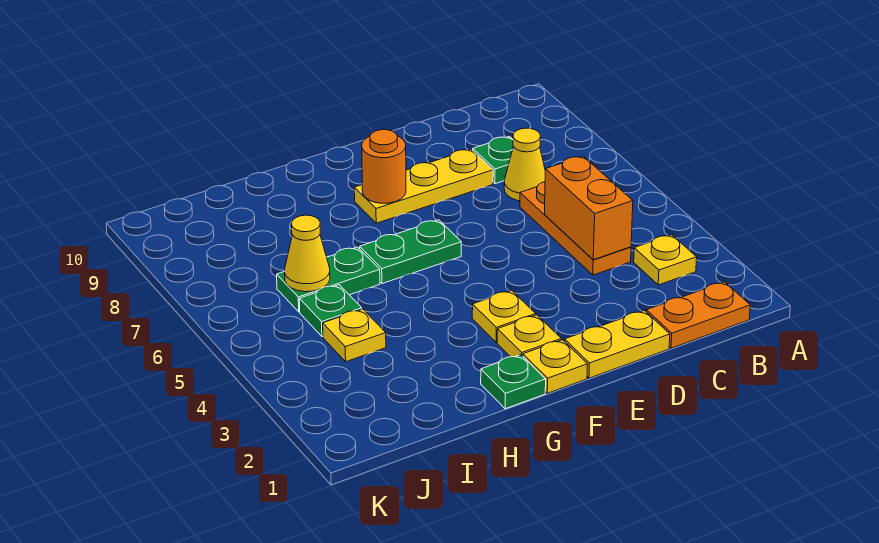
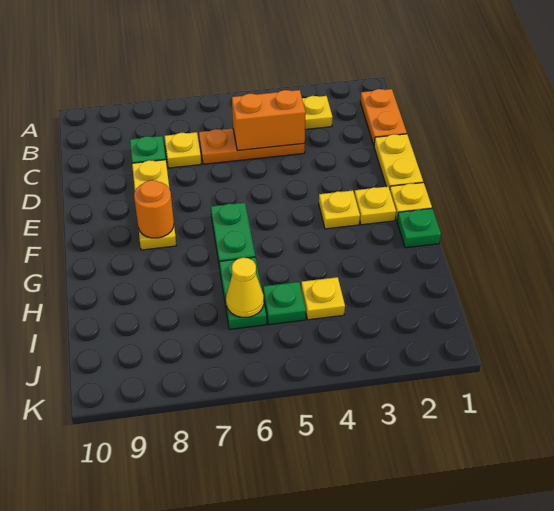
yellow 1x1 cone [504,128,545,201] -> yellow 1x1 plate [164,132,201,168]

